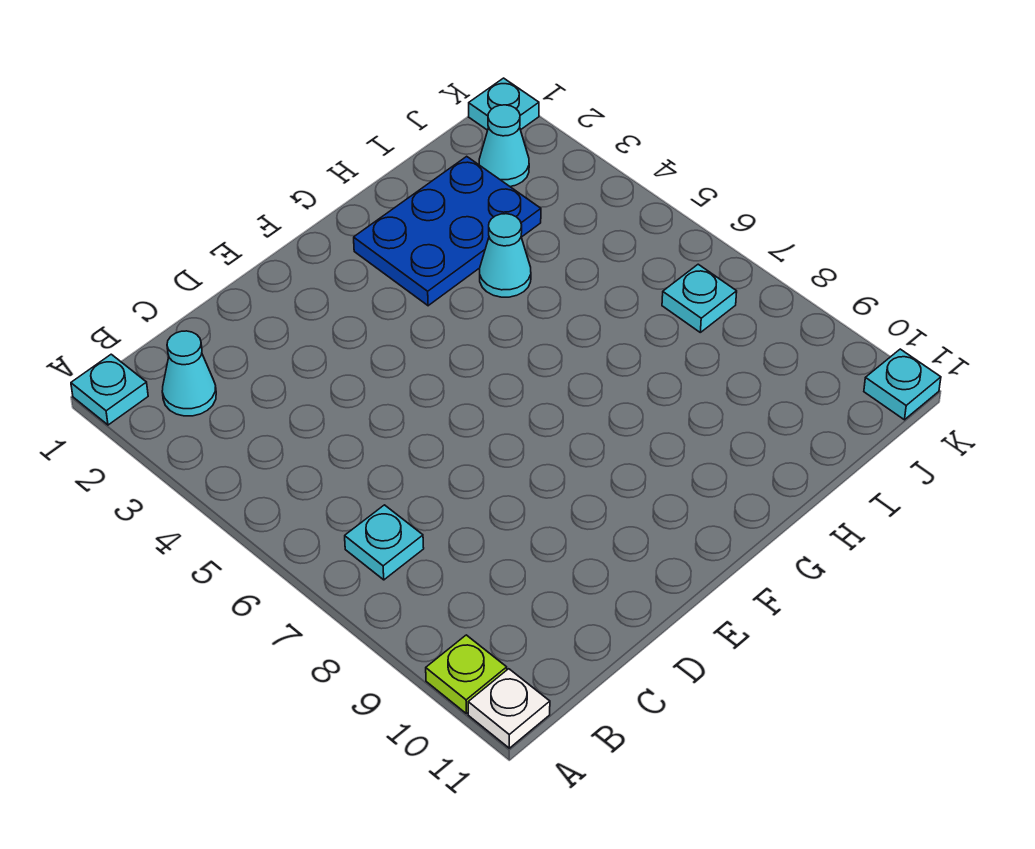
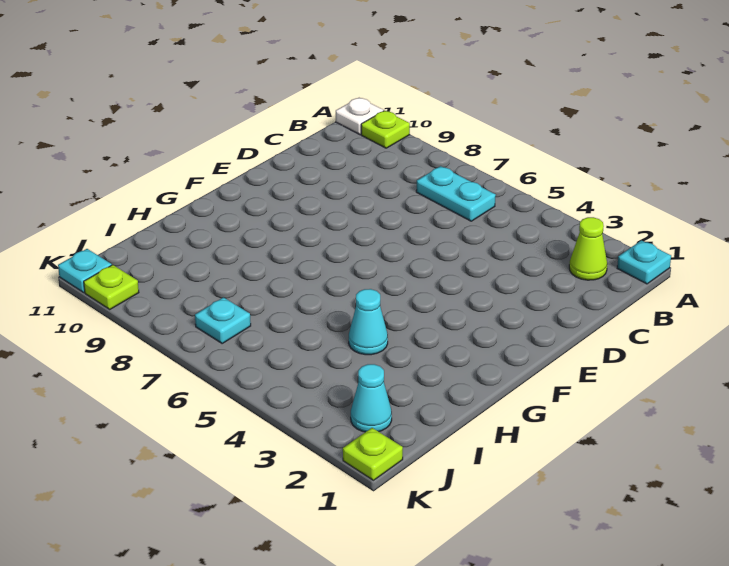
cyan 1x1 cone [162,331,216,416] -> lime 1x1 cone [569,217,607,280]
cyan 1x1 plate [345,505,424,580] -> cyan 1x2 plate [416,166,496,221]
blue 2x3 plate [354,156,541,306] -> none
cyan 1x1 plate [469,78,539,130] -> lime 1x1 plate [343,428,403,480]
none -> lime 1x1 plate [84,265,139,309]

